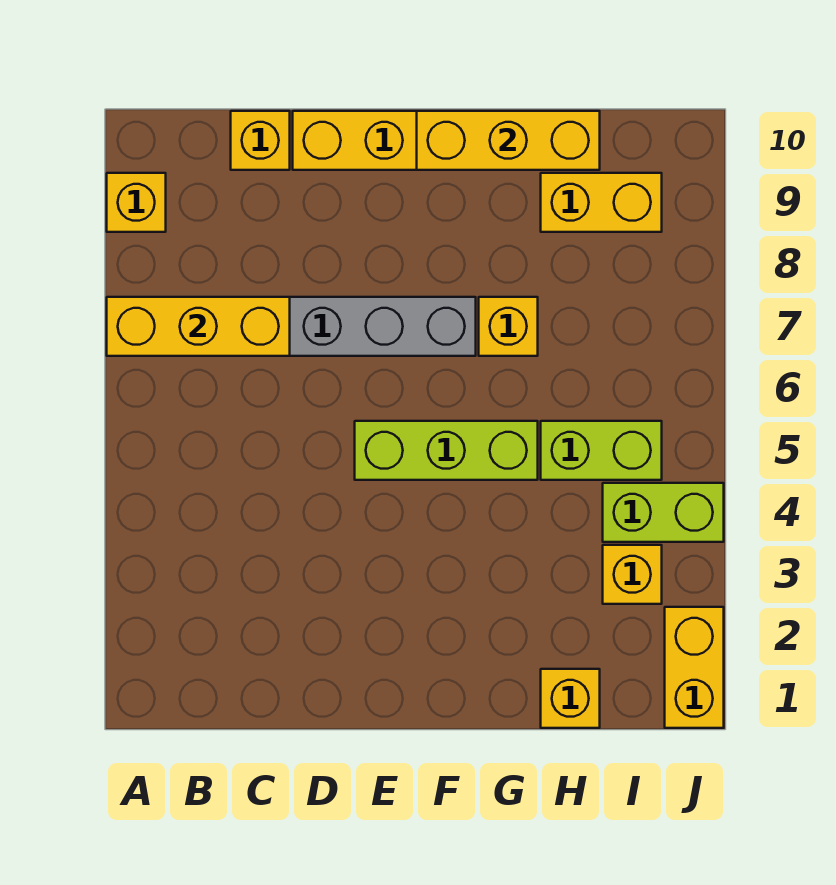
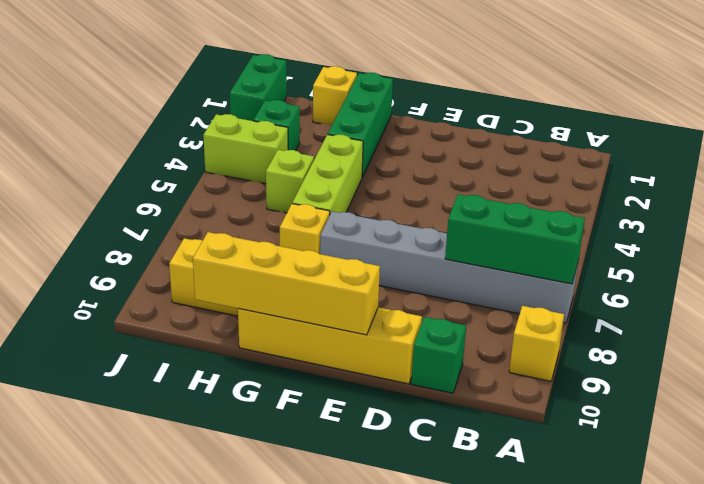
yellow 1x3 brick [107,297,290,356] -> green 1x3 brick [445,194,585,284]
yellow 1x1 brick [231,111,290,170] -> green 1x1 brick [411,317,466,393]
lime 1x3 brick [355,421,538,480] -> lime 1x3 brick turned to [292,135,363,213]
yellow 1x3 brick [417,111,600,170] -> yellow 1x4 brick [193,232,380,335]
none -> green 1x3 brick [328,73,393,177]
lime 1x2 brick [541,421,662,480] -> lime 1x1 brick [266,150,314,213]
yellow 1x1 brick [603,545,662,604] -> green 1x1 brick [253,100,300,151]
yellow 1x2 brick [665,607,724,728] -> green 1x2 brick [230,54,287,121]

